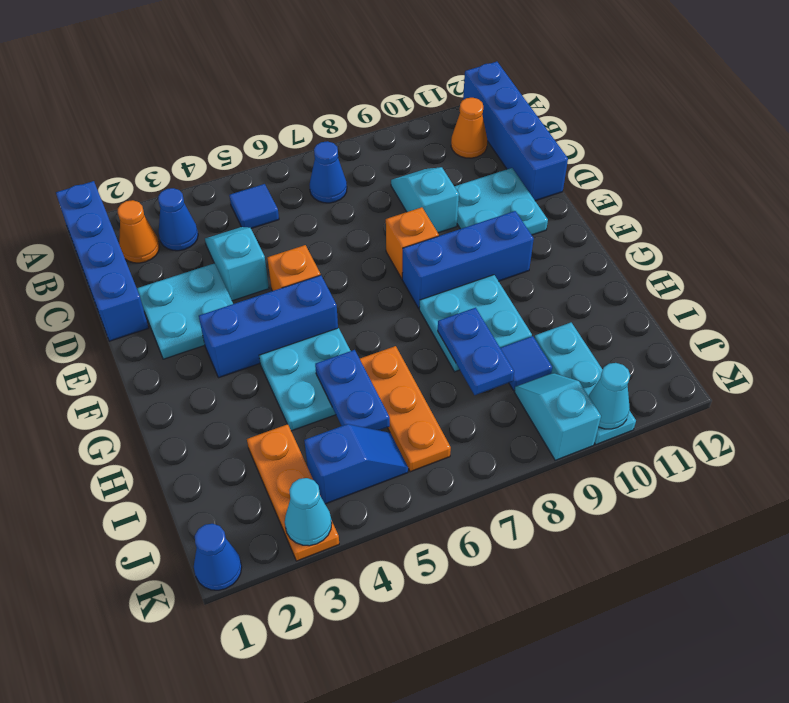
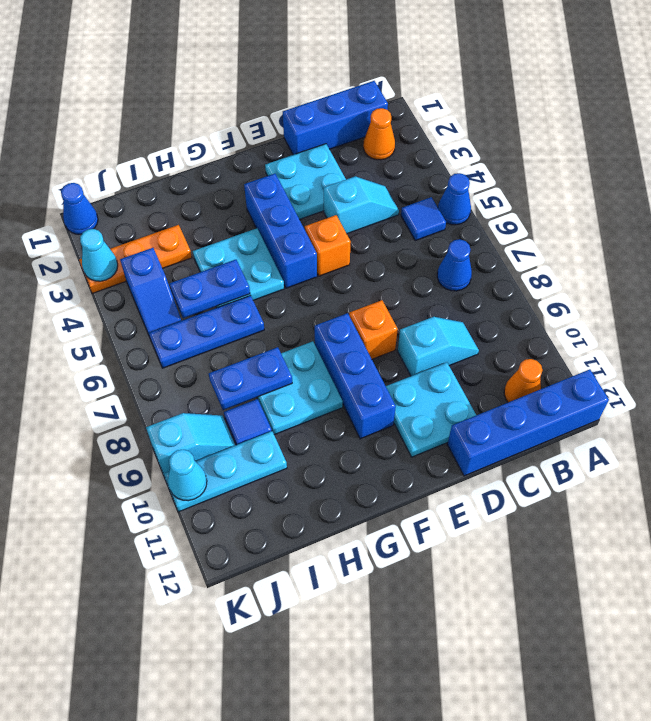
blue 1x4 brick [56,181,148,341] -> blue 1x3 brick [283,81,388,155]
blue 1x1 cone [158,188,198,251] -> blue 1x1 cone moved to [438,173,471,225]
orange 1x3 plate [360,346,451,472] -> blue 1x3 plate [149,296,264,368]

